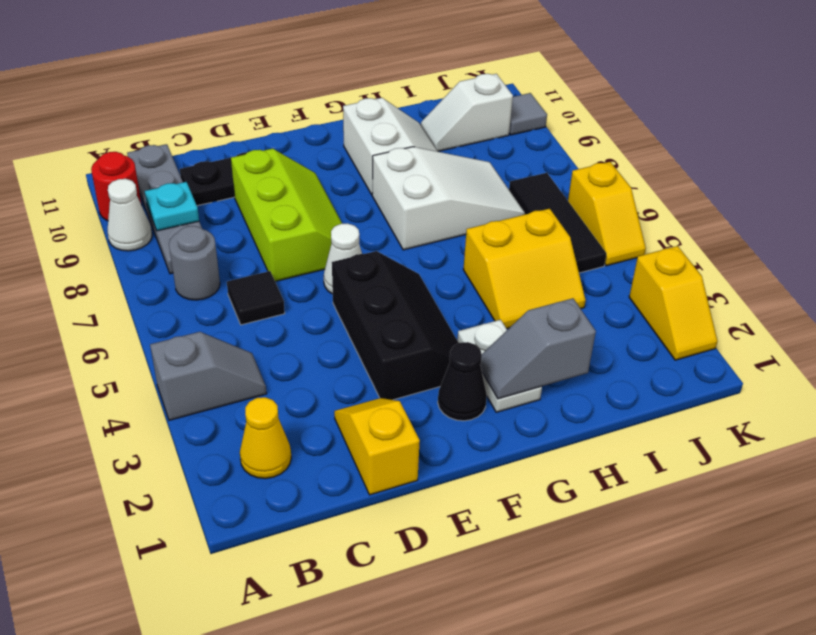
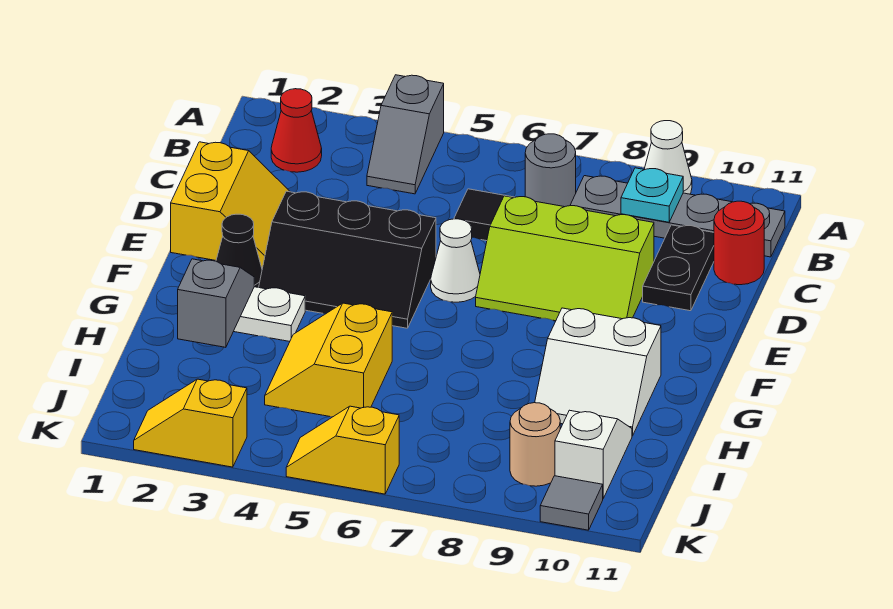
red 1x1 round brick [91,152,142,221] -> red 1x1 round brick moved to [714,201,764,285]
yellow 1x1 cone [240,397,291,479] -> red 1x1 cone [271,89,322,172]
yellow 1x2 slope [334,398,420,495] -> yellow 2x2 slope [171,142,290,268]
white 2x3 slope [372,147,525,250] -> none
black 1x3 tile [509,173,607,273] -> none
none -> tan 1x1 round brick [510,403,560,486]

